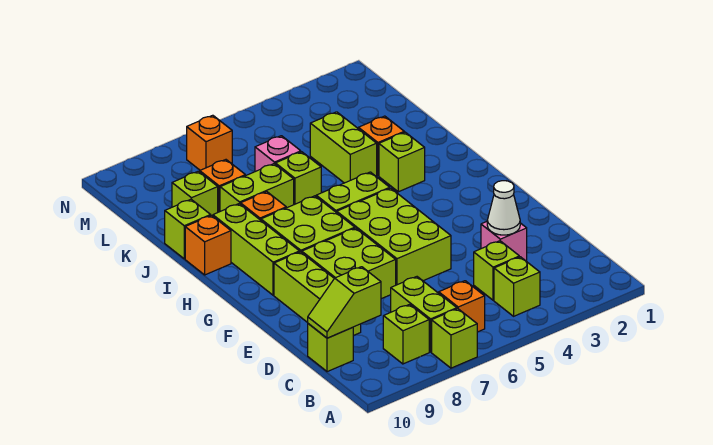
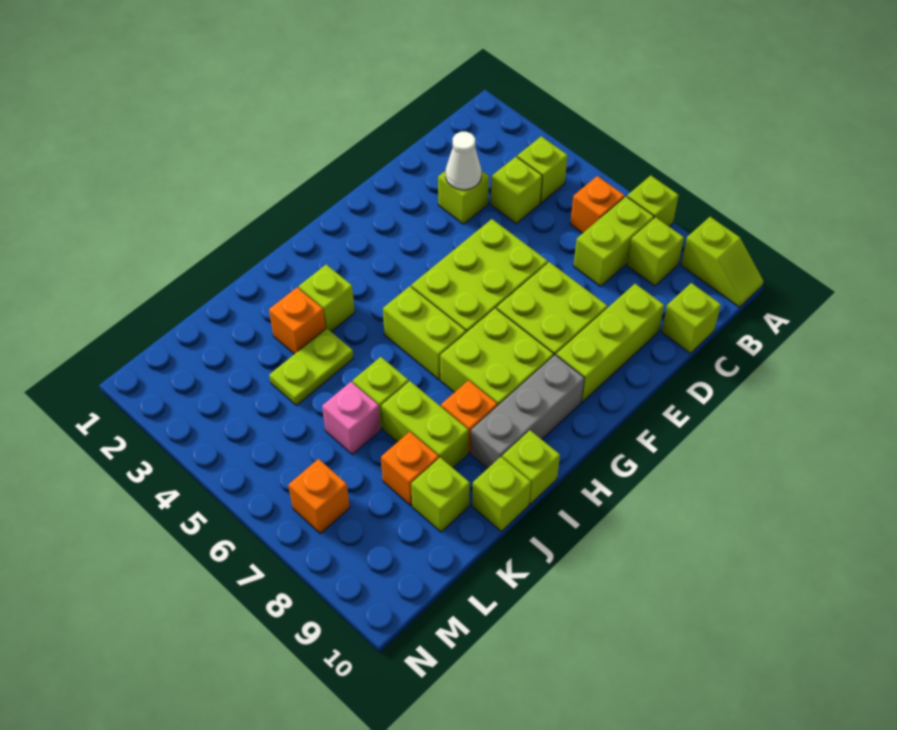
lime 1x2 slope [308,267,381,338] -> lime 1x2 slope moved to [681,217,763,307]
pink 1x1 brick [481,222,527,261] -> lime 1x1 brick [438,171,489,224]
lime 1x3 brick [213,204,299,295] -> grey 1x3 brick [471,355,584,469]
orange 1x1 brick [185,215,231,275] -> lime 1x1 brick [502,430,560,504]
lime 1x2 brick [310,112,377,183] -> lime 1x2 plate [269,328,354,406]

